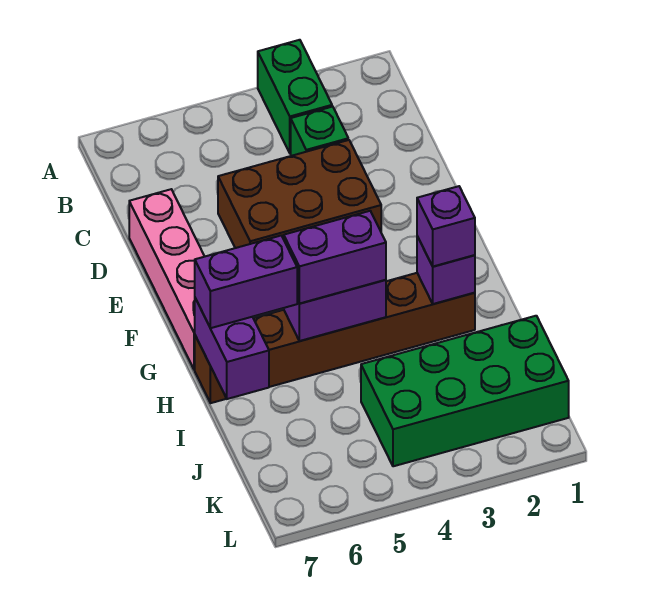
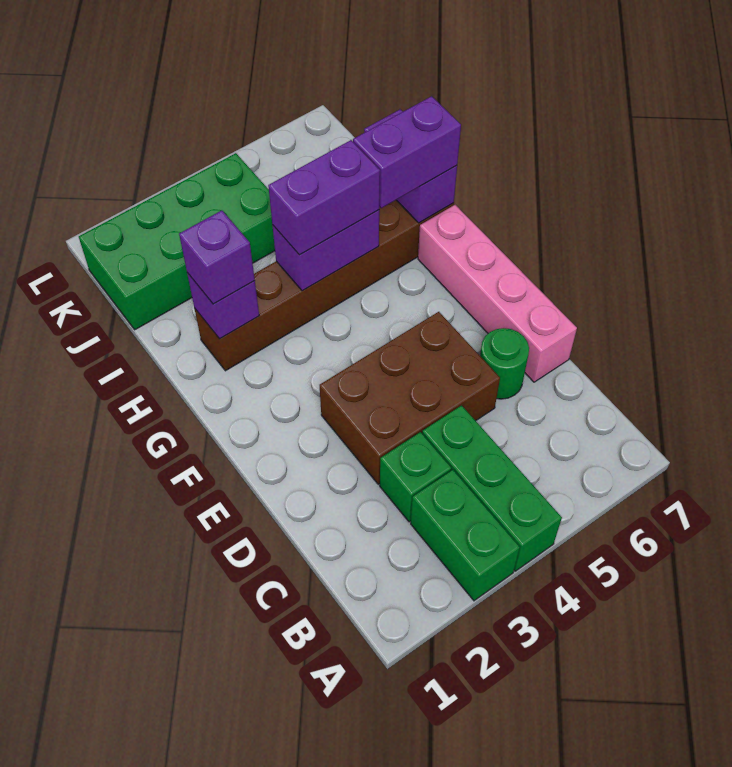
none -> green 1x3 brick [422,406,562,571]
none -> green 1x1 round brick [480,328,529,399]

